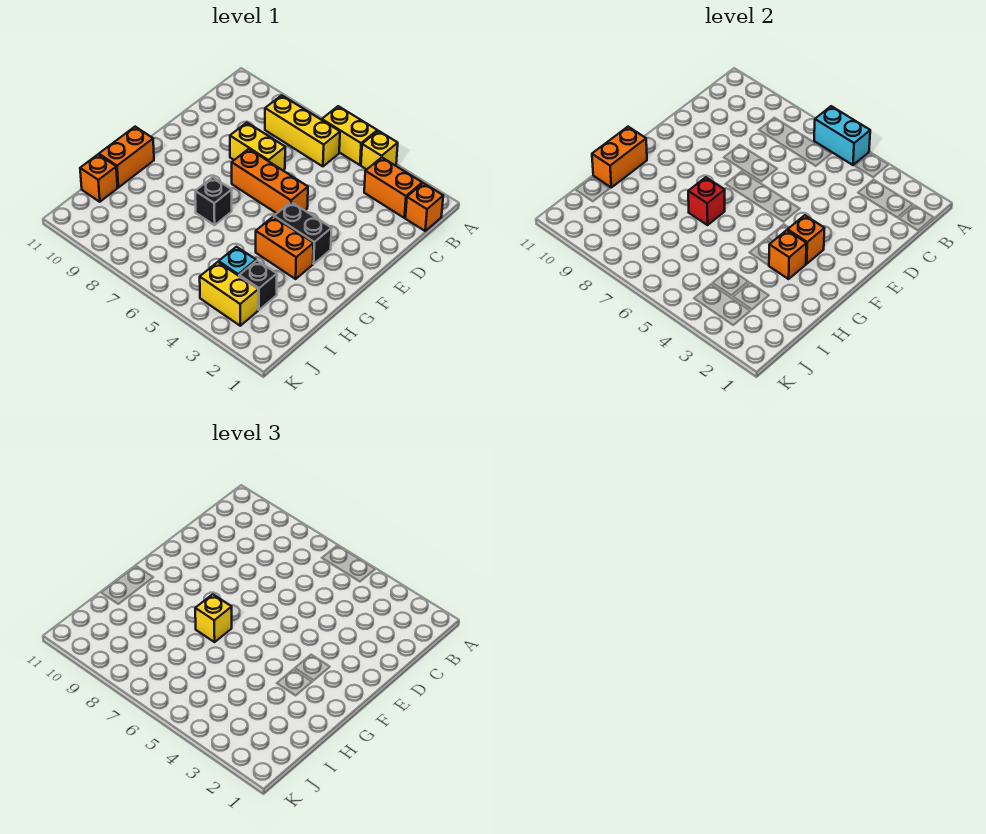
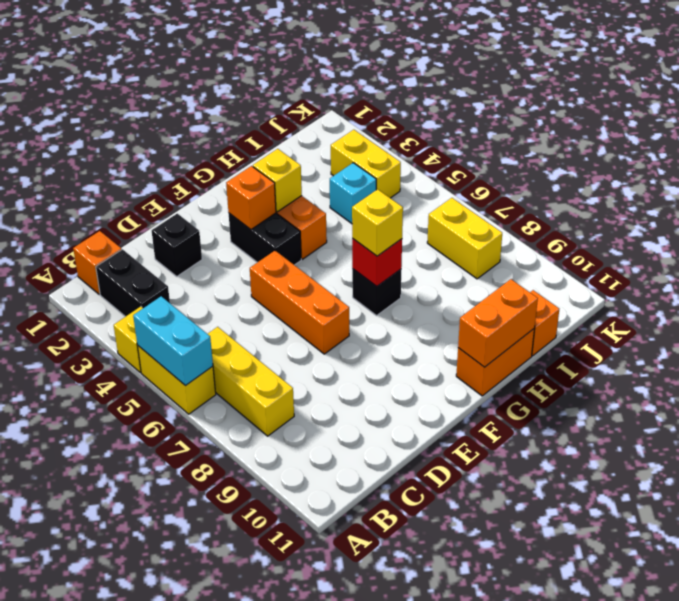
orange 1x2 brick [364,157,422,218] -> black 1x2 brick [96,249,170,317]
yellow 1x2 brick [230,123,285,170] -> yellow 1x2 brick moved to [427,198,502,279]
orange 1x1 brick [769,230,807,279] -> yellow 1x1 brick [253,149,302,212]
black 1x1 brick [239,261,277,310] -> black 1x1 brick moved to [152,214,202,276]

